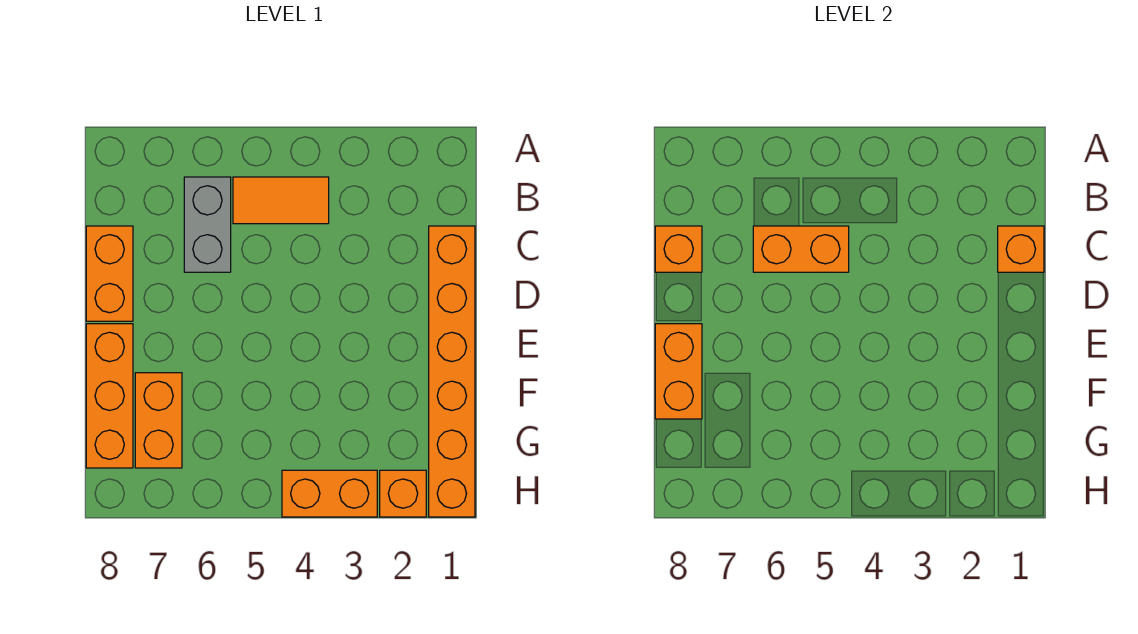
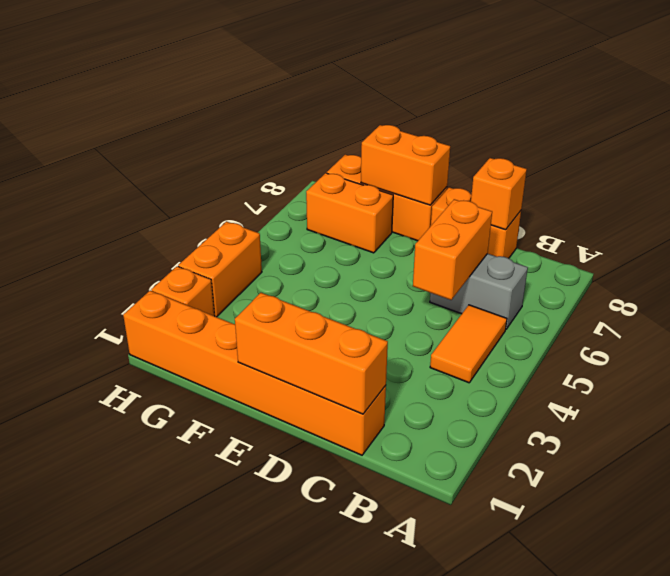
orange 1x1 brick [998,226,1044,272] -> orange 1x3 brick [235,293,388,414]

